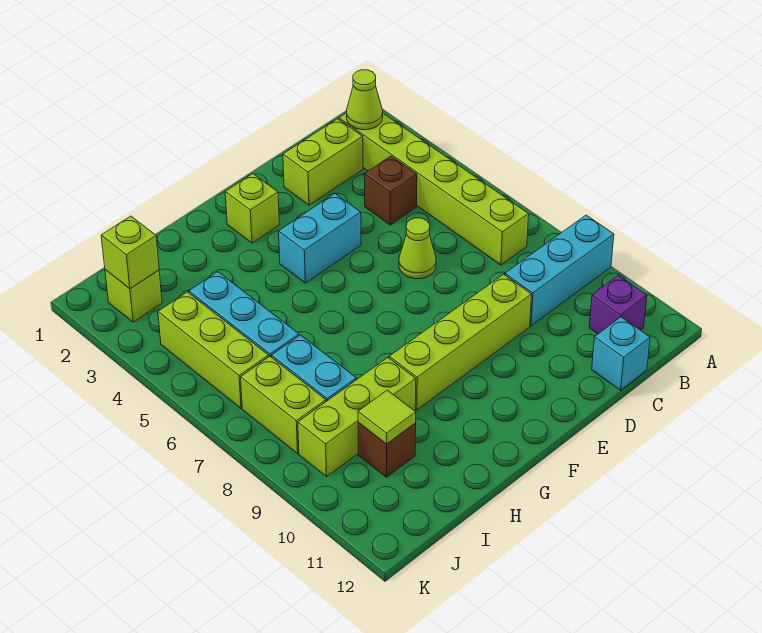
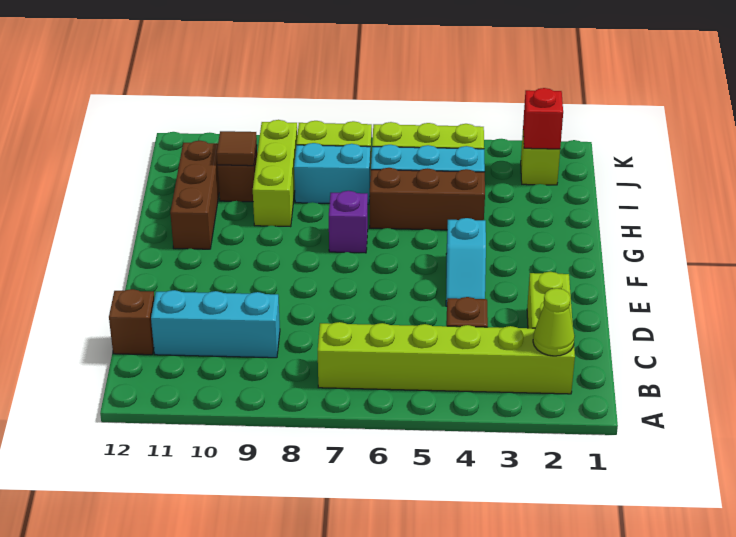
cyan 1x3 brick [505,215,614,326] -> cyan 1x3 brick turned to [151,290,280,358]
purple 1x1 brick [589,275,647,334] -> purple 1x1 brick moved to [329,191,368,253]
cyan 1x1 brick [592,317,650,390] -> brown 1x1 brick [109,289,154,355]
lime 1x1 cone [399,218,436,279] -> none
lime 1x4 brick [389,274,532,410] -> none
cyan 1x2 brick [279,193,361,283] -> cyan 1x2 slope [446,218,486,306]
lime 1x1 brick [225,174,279,243] -> none
none -> brown 1x3 brick [170,141,219,249]
none -> brown 1x3 brick [370,168,485,230]
lime 1x1 tile [358,390,416,444] -> brown 1x1 tile [217,131,257,166]
lime 1x1 brick [101,216,159,289] -> red 1x1 brick [523,88,563,149]

